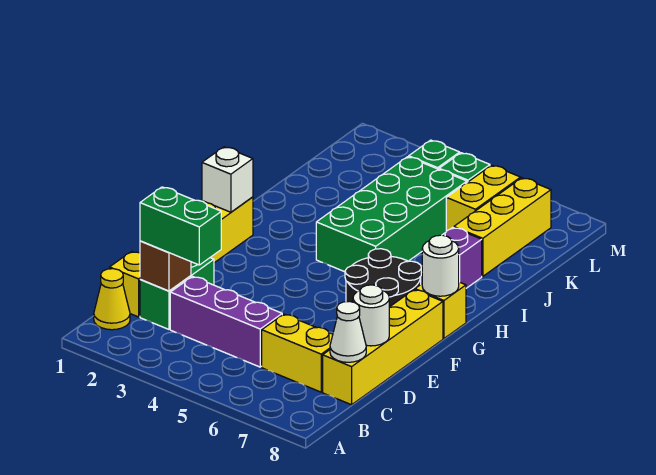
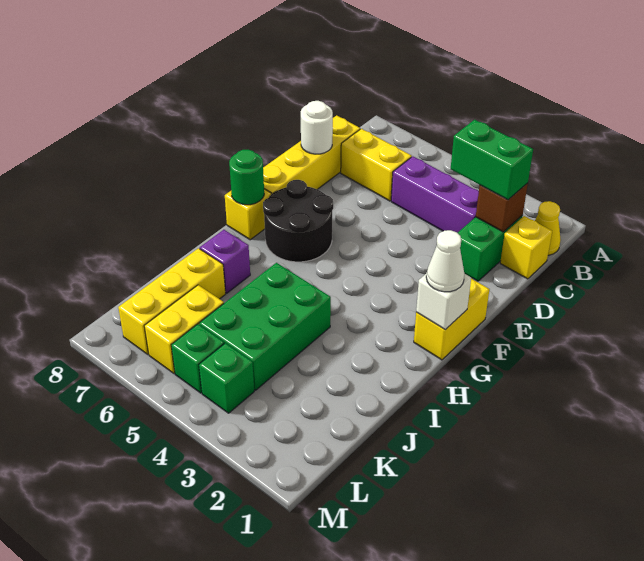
white 1x1 cone [330,301,366,362] -> white 1x1 cone moved to [426,230,464,292]
white 1x1 round brick [422,235,459,296] -> green 1x1 round brick [229,150,264,205]
green 2x4 brick [316,157,467,272] -> green 2x3 brick [199,263,331,390]

